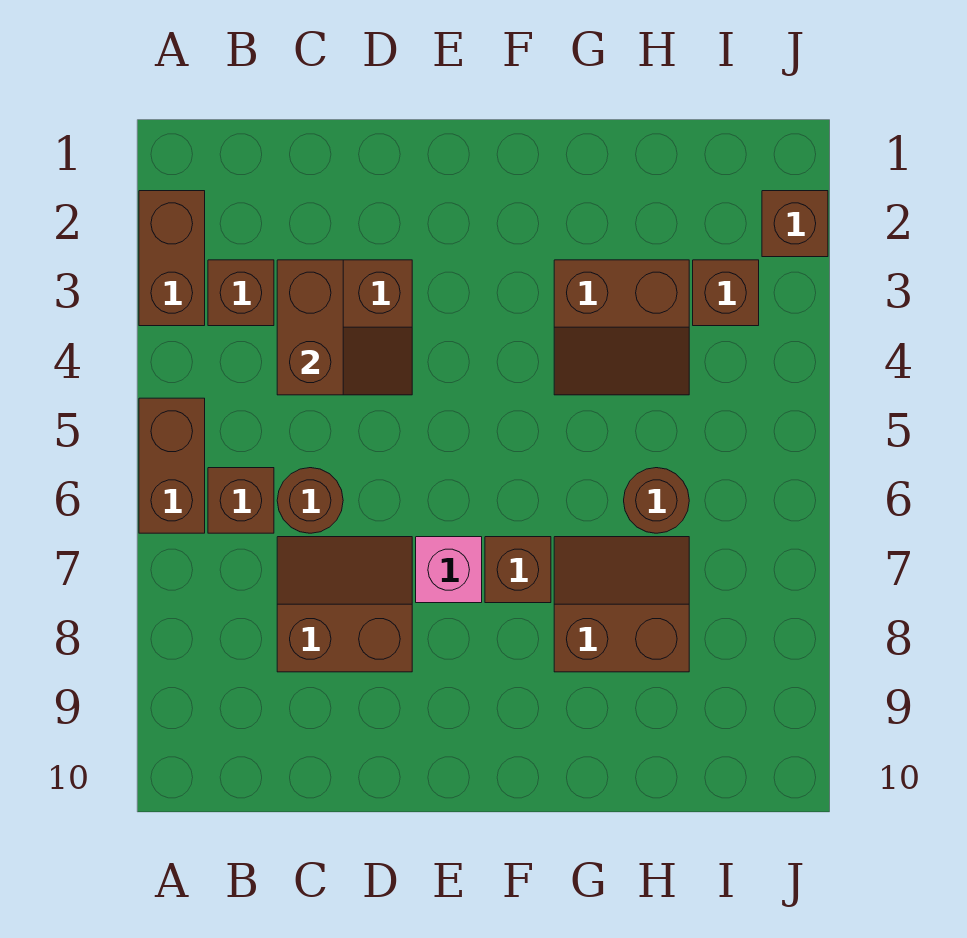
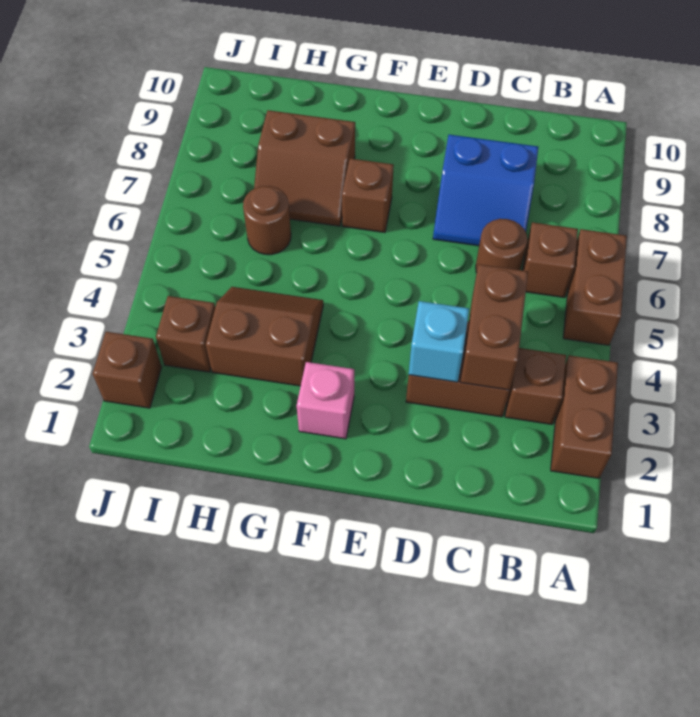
brown 2x2 slope [277,537,412,672] -> blue 2x2 slope [433,135,538,246]
none -> cyan 1x1 brick [409,301,469,382]
pink 1x1 brick [416,537,482,603] -> pink 1x1 brick moved to [297,362,354,439]

